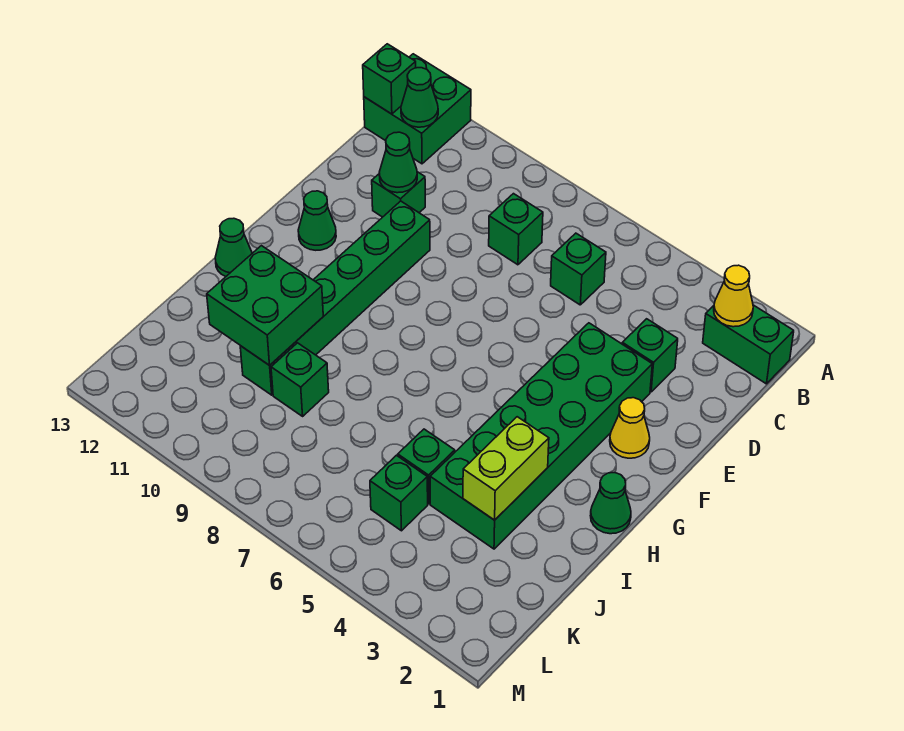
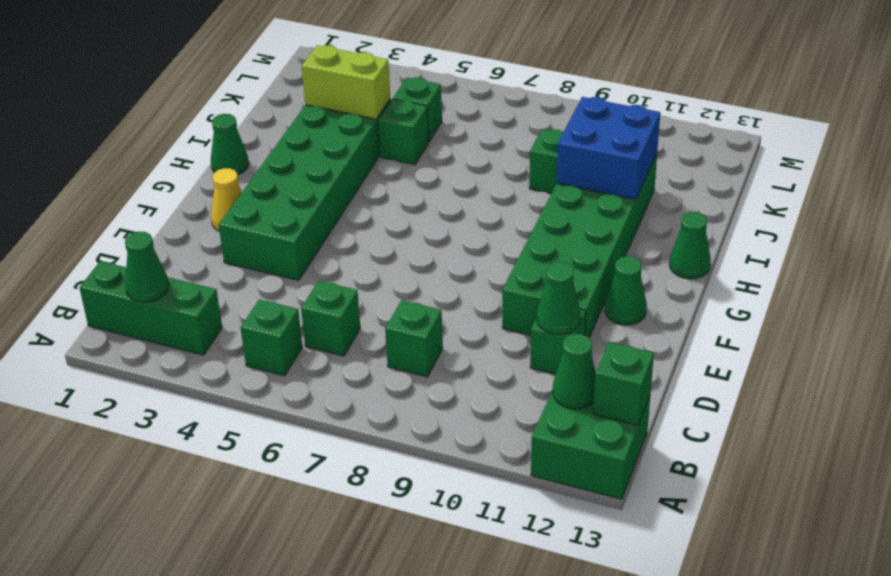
green 1x2 brick [703,305,794,384] -> green 1x3 brick [80,261,222,355]
yellow 1x1 cone [714,265,753,327] -> green 1x1 cone [125,232,169,302]
green 1x1 brick [622,319,678,392] -> green 1x1 brick moved to [241,299,302,376]
green 1x6 brick [240,201,430,395] -> green 2x6 brick [502,154,657,337]
lime 1x2 brick [463,417,549,520] -> lime 1x2 brick turned to [302,45,390,119]
green 2x2 brick [207,246,323,365] -> blue 2x2 brick [557,97,660,199]

